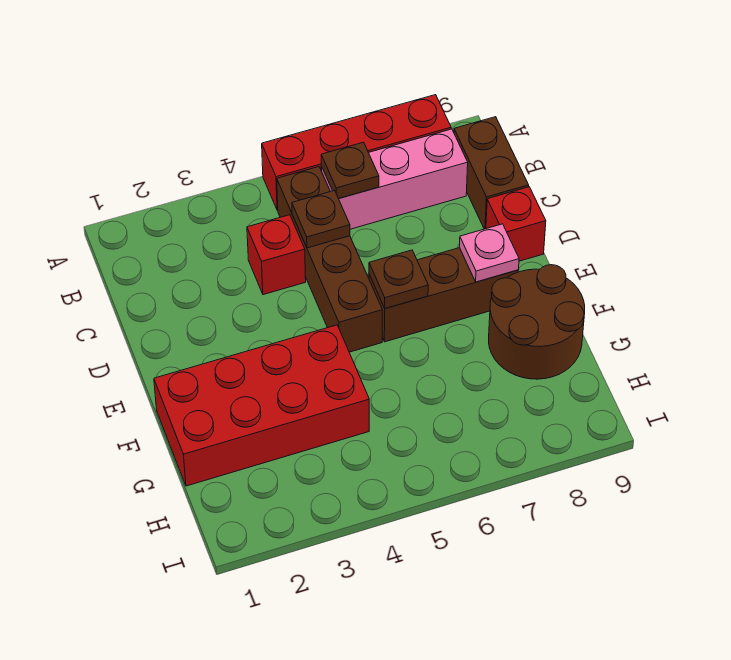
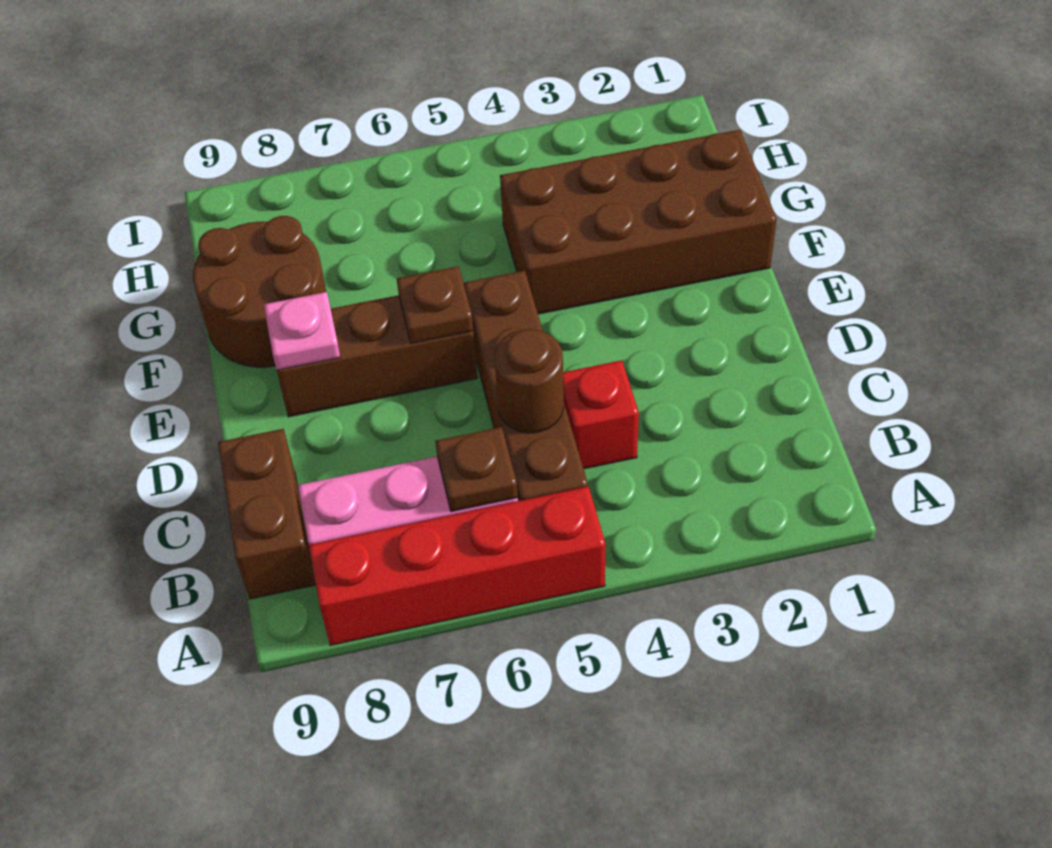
brown 1x1 plate [292,190,350,248] -> brown 1x1 round brick [494,329,564,433]
red 1x1 brick [486,187,546,261] -> none
red 2x4 brick [154,325,369,486] -> brown 2x4 brick [500,130,777,314]

